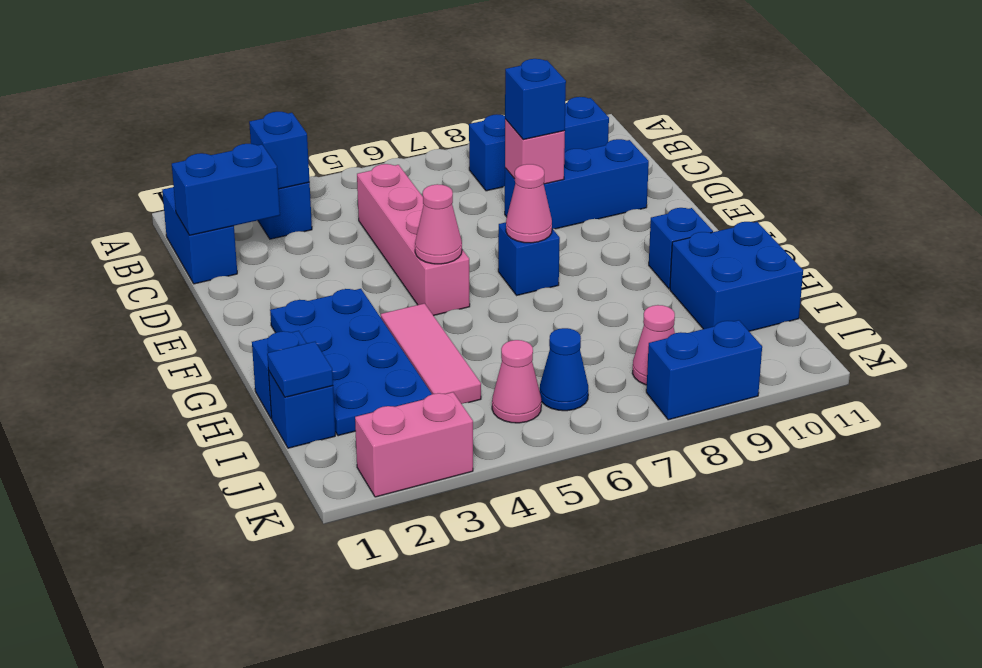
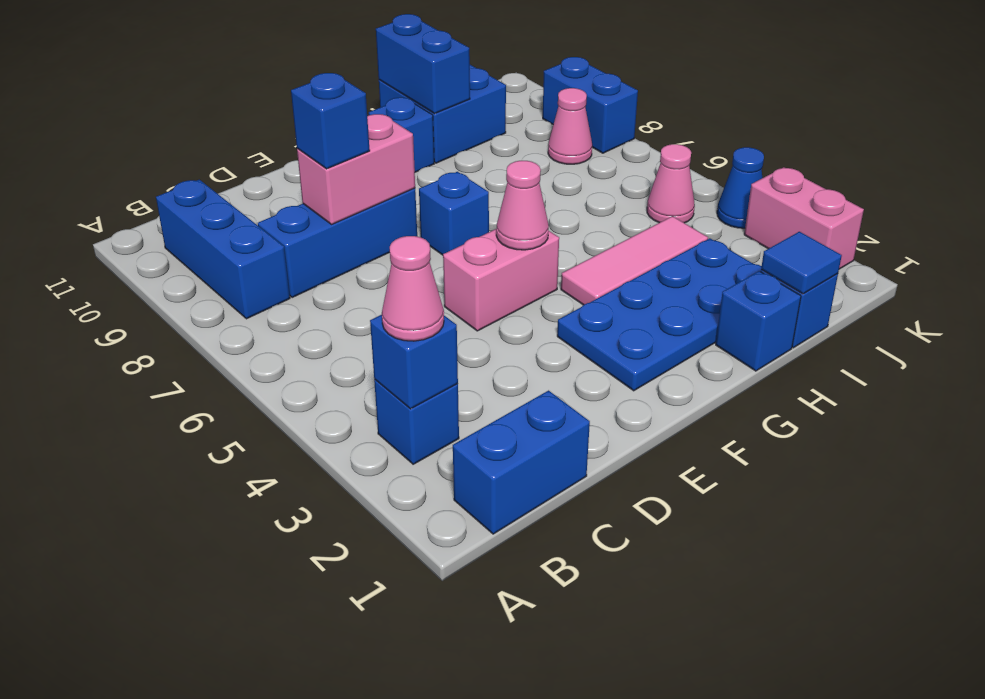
blue 1x2 brick [172,144,280,235] -> blue 1x2 brick moved to [376,14,470,113]
pink 1x4 brick [357,164,470,316] -> pink 1x2 brick [443,229,559,331]
blue 1x3 brick [505,139,649,229] -> blue 1x3 brick turned to [258,188,417,298]
pink 1x1 brick [505,119,565,184] -> pink 1x2 brick [297,114,415,224]
pink 1x1 cone [506,164,552,243] -> pink 1x1 cone moved to [382,236,444,341]
blue 1x1 cone [540,328,588,411] -> blue 1x1 cone moved to [717,147,764,228]

